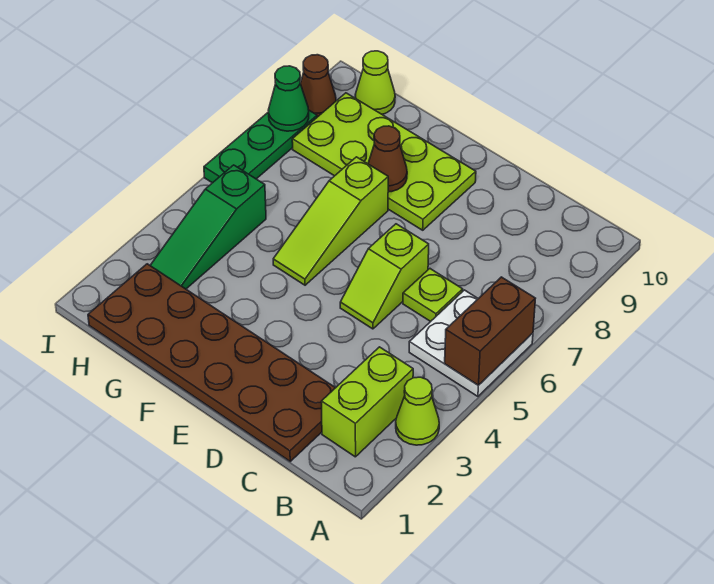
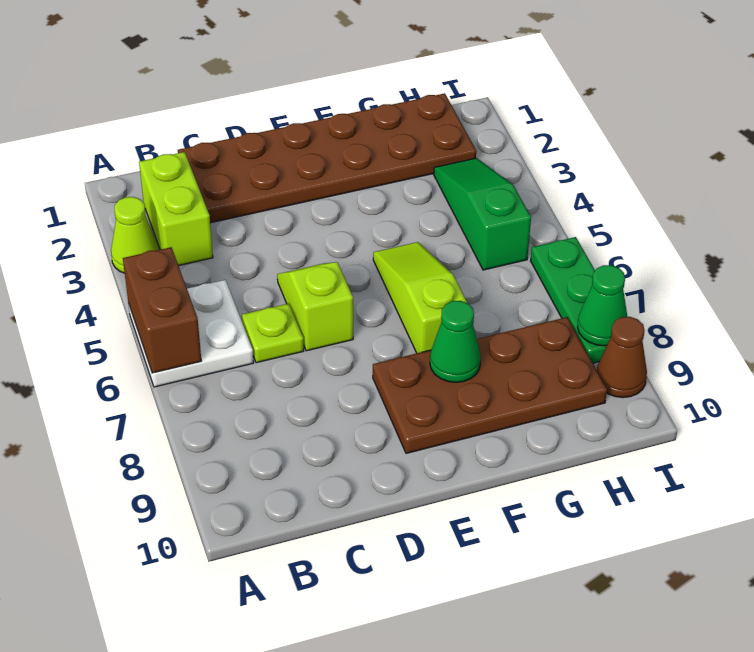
lime 2x4 plate [292,93,476,230] -> brown 2x4 plate [373,317,607,453]
brown 1x1 cone [368,126,407,192] -> green 1x1 cone [430,301,481,382]
lime 1x1 cone [355,51,395,114] -> none

